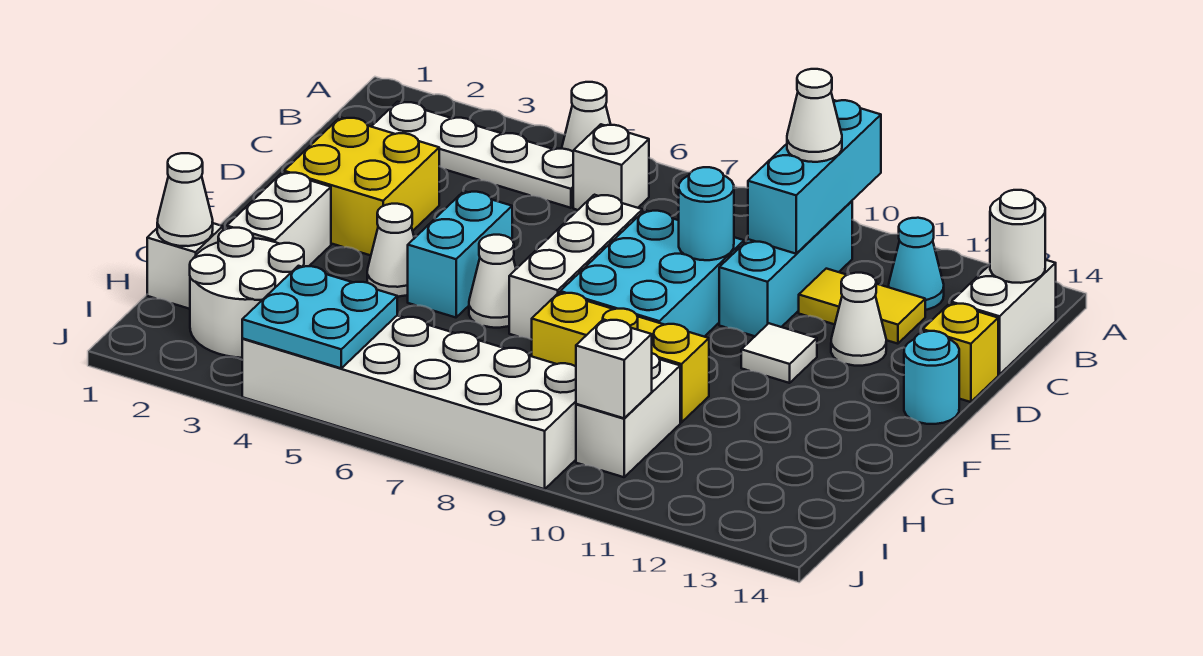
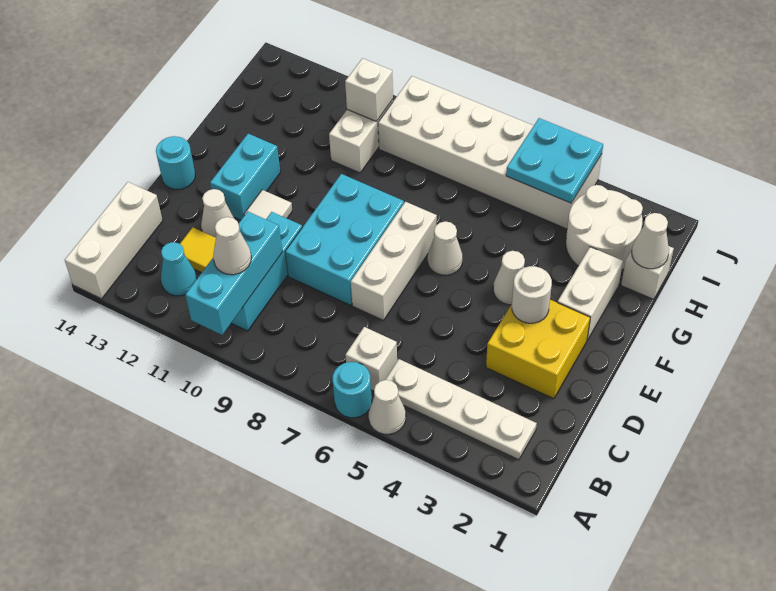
white 1x2 brick [951,260,1056,375] -> white 1x3 brick [65,182,163,299]
white 1x1 round brick [990,190,1045,283] -> white 1x1 round brick moved to [512,266,552,323]
cyan 1x1 round brick [679,167,734,260] -> cyan 1x1 round brick moved to [333,362,372,418]
yellow 1x1 brick [923,303,998,402] -> none
cyan 1x2 brick [408,191,512,317] -> cyan 1x2 brick moved to [210,134,280,220]
yellow 1x3 brick [532,293,709,422] -> none

